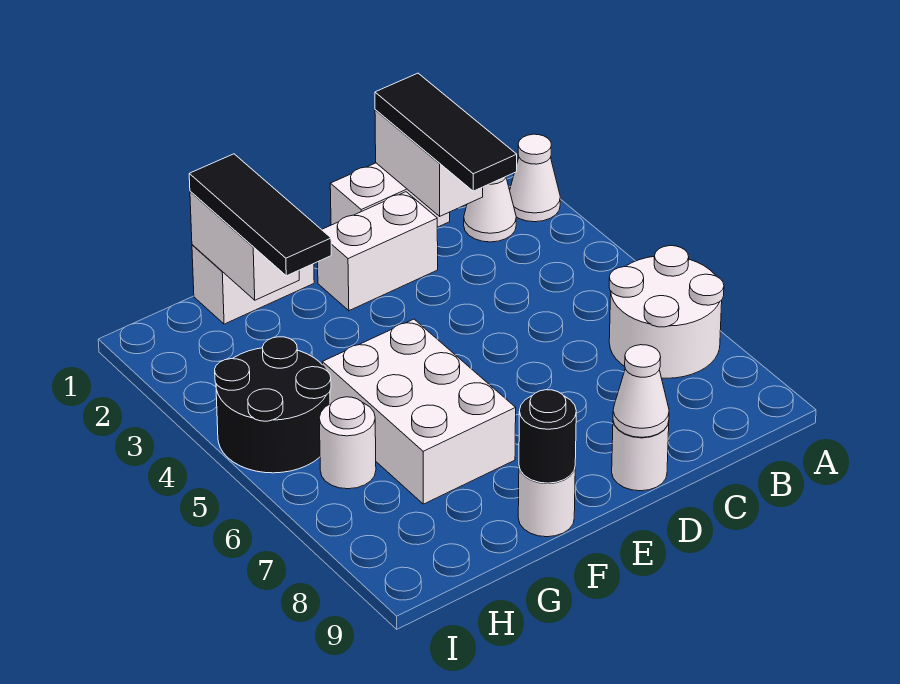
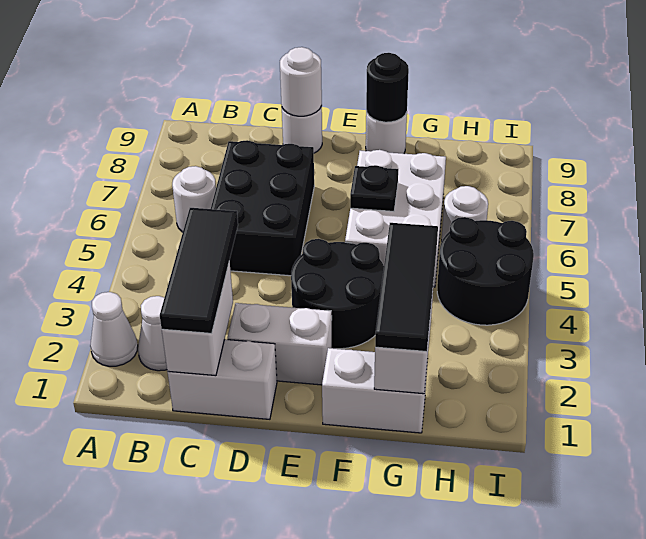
white 2x2 round brick [609,246,724,378] -> white 1x1 round brick [172,166,216,232]
none -> black 2x3 brick [211,140,314,276]
white 1x1 cone [613,345,669,437] -> white 1x1 round brick [280,47,322,116]
none -> black 2x2 round brick [291,239,384,349]
none -> black 1x1 plate [350,165,398,211]

